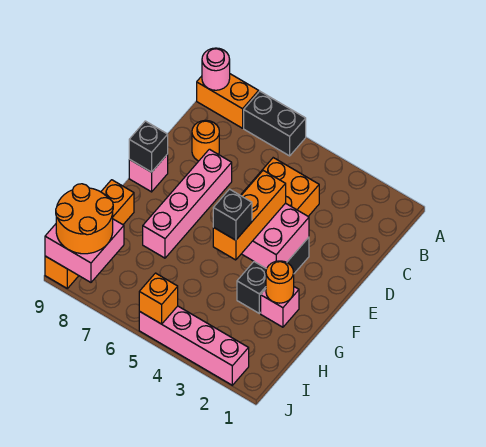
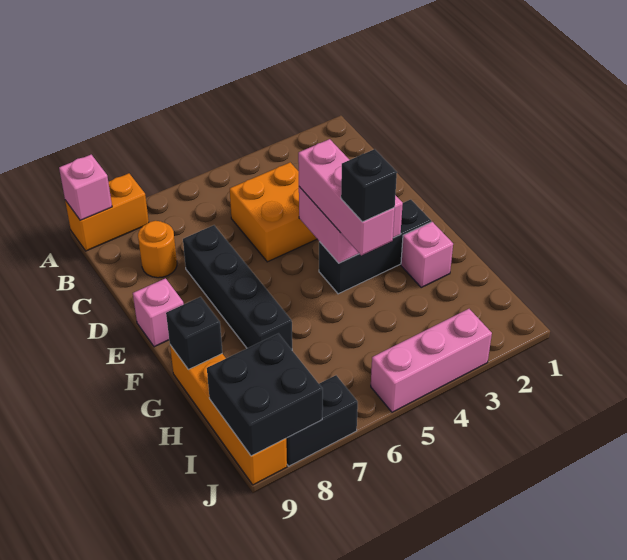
black 1x2 brick [244,91,306,156] -> black 1x2 brick moved to [286,375,358,466]
pink 1x1 round brick [202,48,230,90] -> pink 1x1 brick [59,155,112,220]
pink 1x4 brick [143,149,232,258] -> black 1x4 brick [183,225,292,350]
black 1x3 brick [237,237,309,313] -> black 1x3 brick turned to [319,199,431,294]
orange 1x3 brick [213,170,286,260] -> pink 1x3 brick [298,139,395,256]
black 1x1 brick [129,121,168,172] -> black 1x1 brick moved to [166,297,222,369]
orange 1x1 round brick [266,261,294,303] -> none
pink 2x2 brick [45,219,124,282] -> black 2x2 brick [207,334,323,456]
orange 2x2 round brick [56,184,113,254] -> none
pink 1x4 brick [139,306,249,385] -> pink 1x3 brick [371,309,492,412]
orange 1x1 brick [139,273,178,324] -> none

